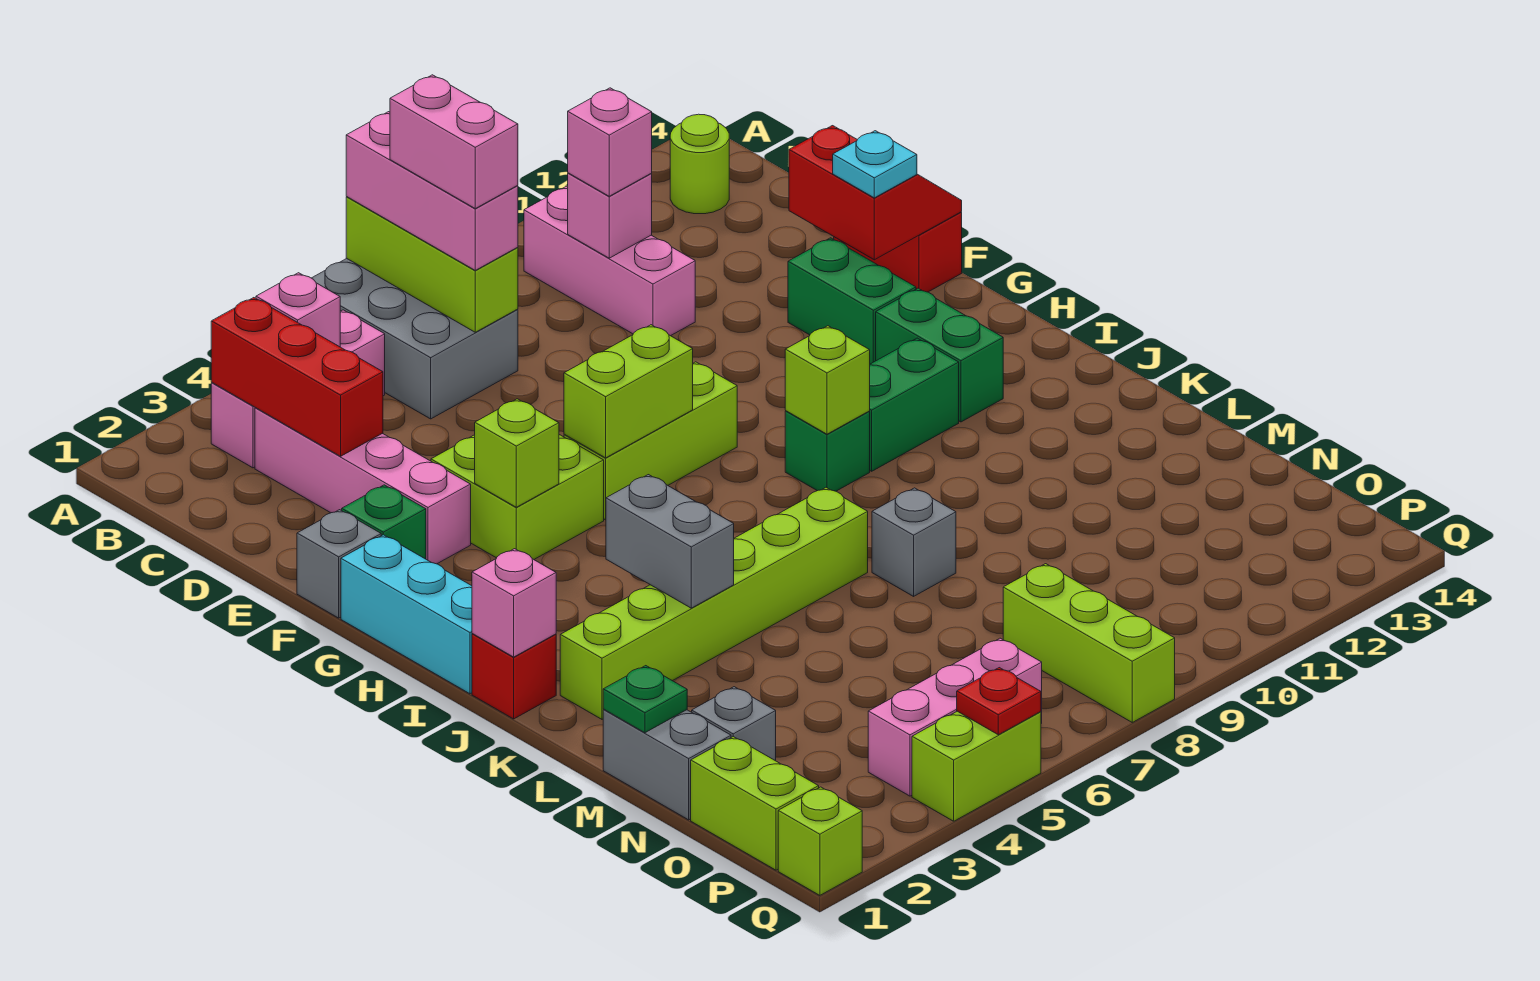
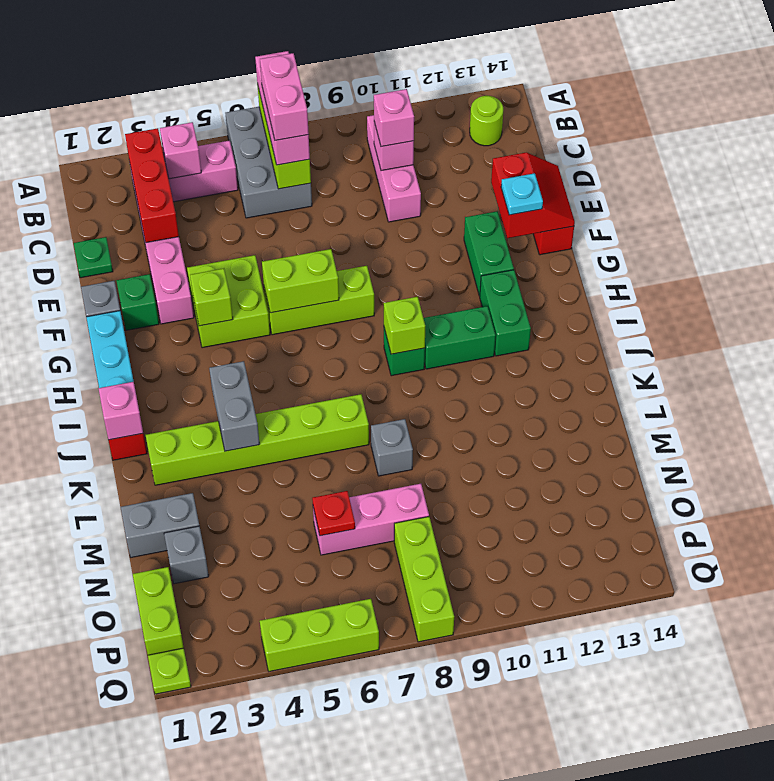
grey 1x2 brick [603,710,731,820] -> grey 1x2 brick turned to [121,493,199,557]
green 1x1 plate [603,666,687,733] -> green 1x1 plate moved to [74,237,113,278]
pink 1x3 brick [868,638,1042,796] -> pink 1x3 brick moved to [313,484,429,555]
lime 1x1 brick [778,787,862,895] -> lime 1x1 plate [148,648,191,694]
lime 1x2 brick [912,711,1041,821] -> lime 1x3 brick [260,599,379,671]
red 1x1 plate [957,668,1041,735] -> red 1x1 plate moved to [312,491,355,536]

